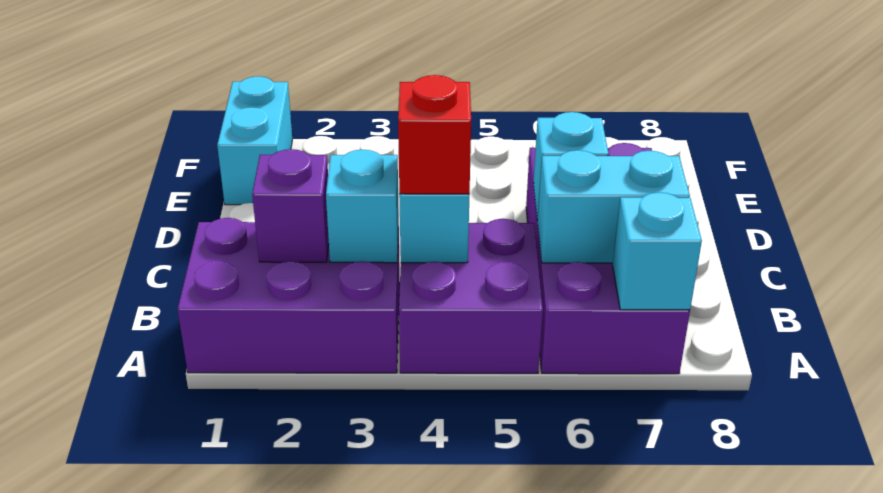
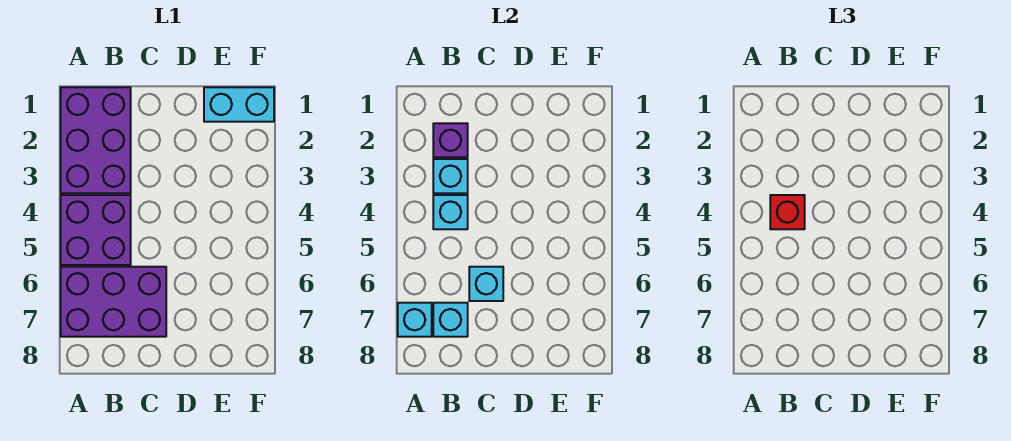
purple 2x4 brick [526,143,690,374] -> purple 2x3 brick [61,267,166,337]
cyan 1x2 brick [537,150,690,263] -> cyan 1x1 brick [433,303,468,337]

